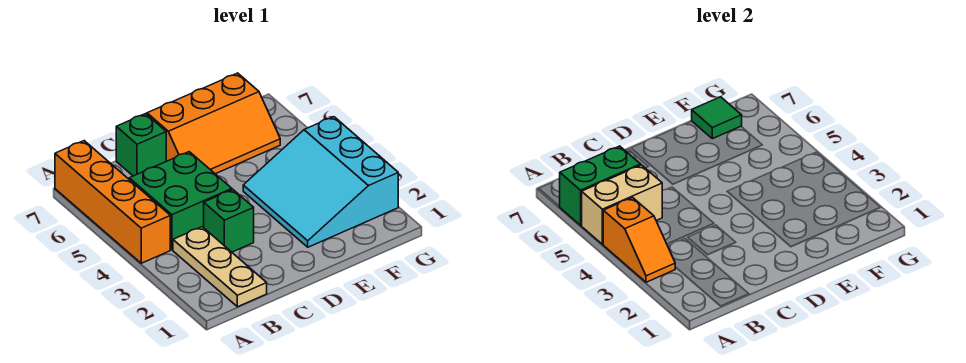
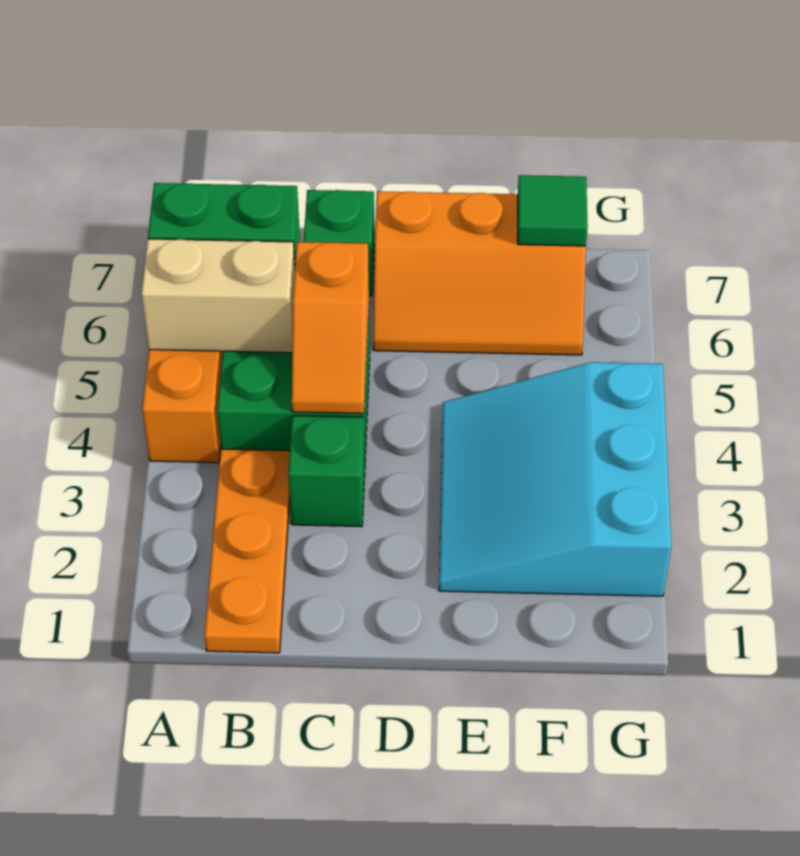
orange 1x2 slope [603,198,675,282] -> orange 1x2 slope moved to [292,242,369,414]
tan 1x3 plate [173,227,267,307] -> orange 1x3 plate [204,449,290,653]

